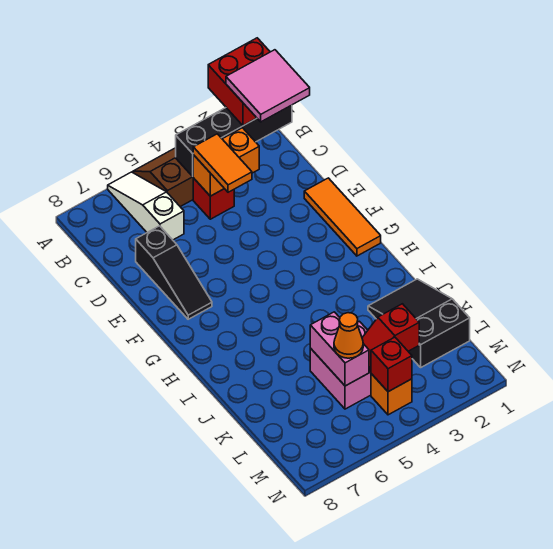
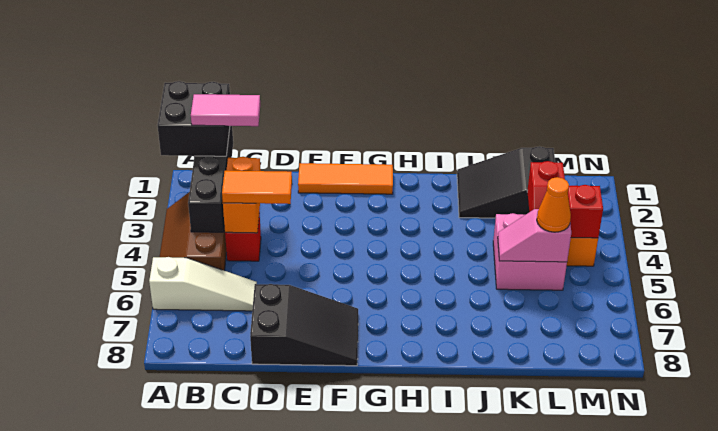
red 2x2 brick [208,38,270,126] -> black 2x2 brick [157,81,230,156]
white 1x3 slope [108,172,184,240] -> white 1x3 slope turned to [149,257,257,311]
pink 2x2 tile [226,50,310,122] -> pink 1x2 tile [191,94,260,126]
black 1x3 slope [136,226,212,319] -> black 2x3 slope [250,284,358,366]
pink 1x2 brick [310,312,369,386] -> pink 1x2 slope [498,209,571,262]

